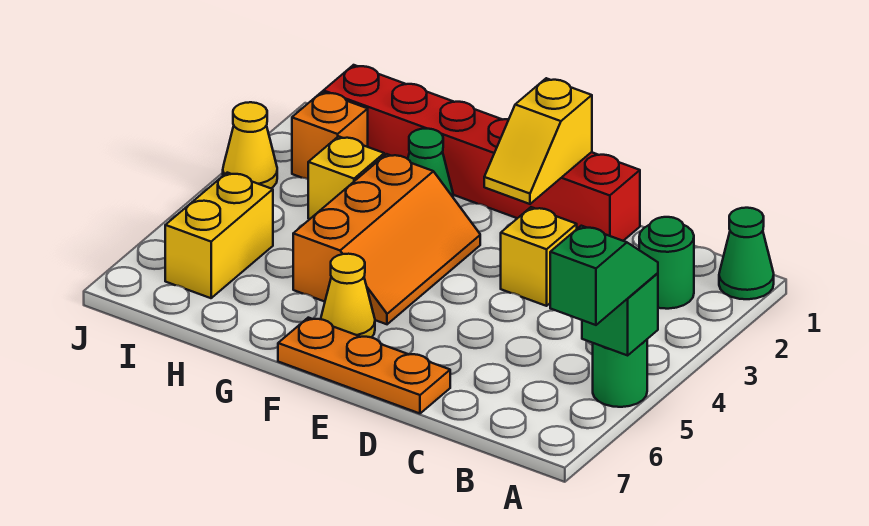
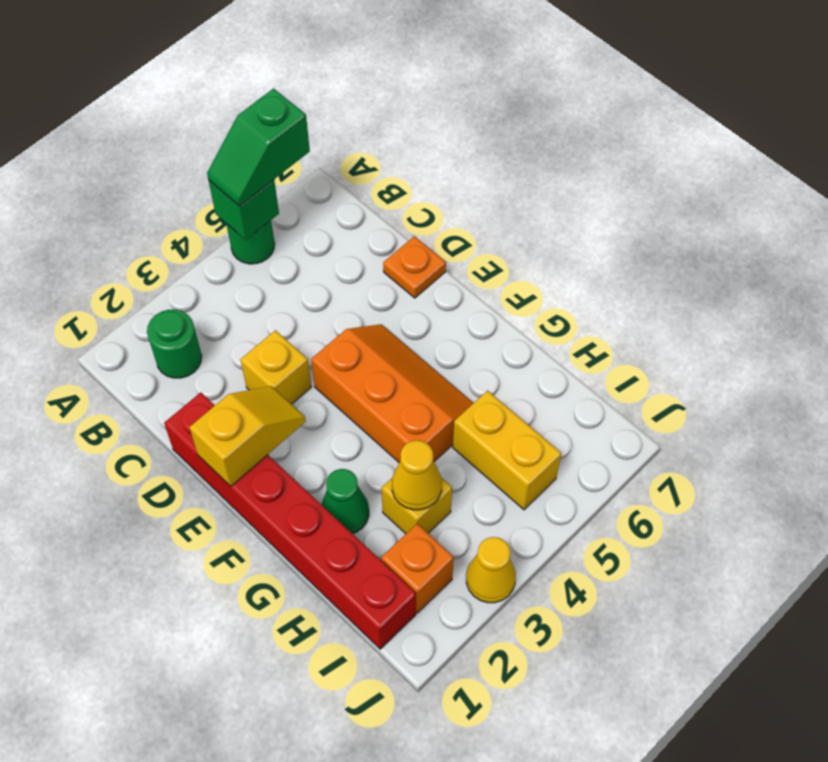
green 1x1 cone [719,208,774,299] -> none
orange 1x3 plate [278,318,450,413] -> orange 1x1 plate [383,236,446,298]
orange 2x3 slope [293,154,480,324] -> orange 2x3 slope turned to [311,324,473,462]
yellow 1x1 cone [321,254,375,337] -> yellow 1x1 cone moved to [392,440,442,510]
yellow 1x2 brick [165,173,273,298] -> yellow 1x2 brick turned to [453,391,561,510]

